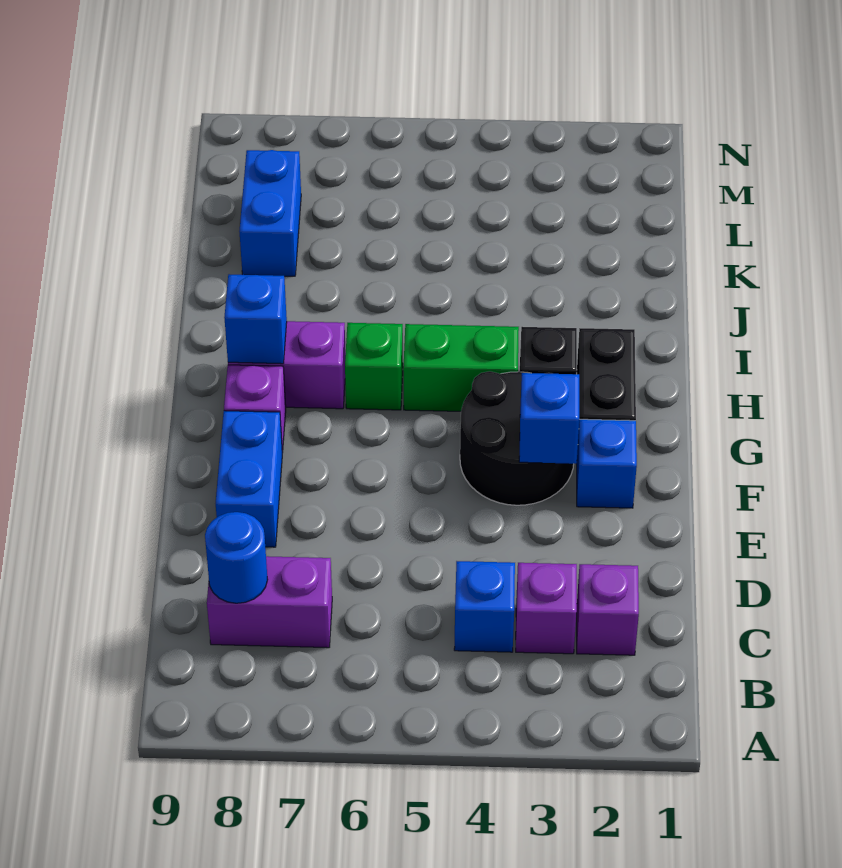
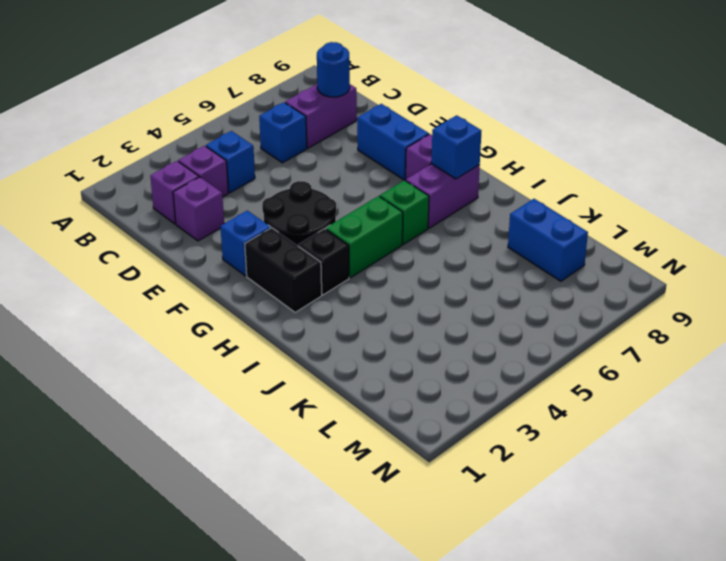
none -> purple 1x1 brick [173,177,224,241]
blue 1x1 brick [519,373,579,464] -> blue 1x1 brick moved to [259,102,307,163]

